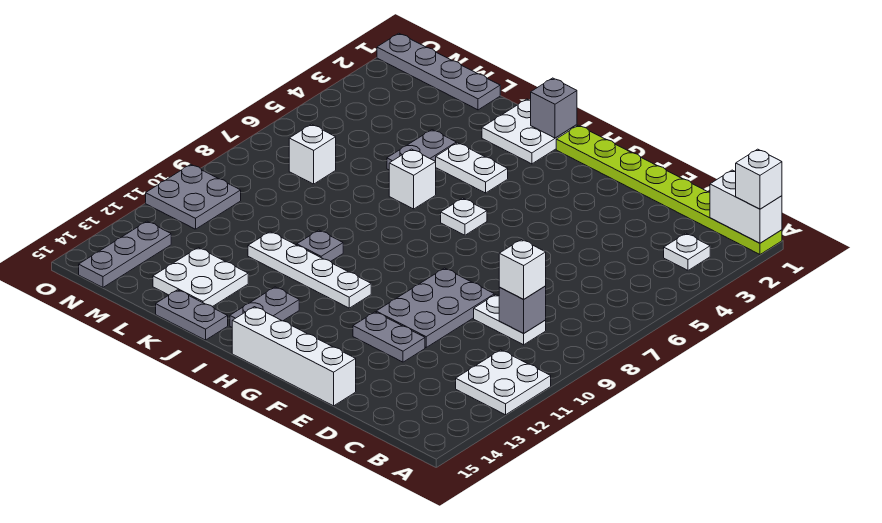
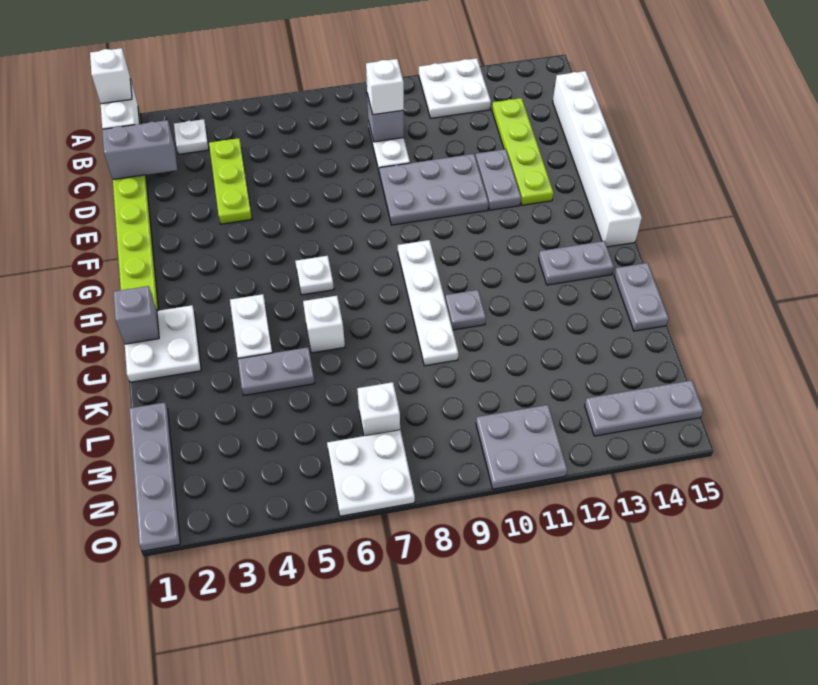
none -> grey 1x2 brick [102,120,177,179]
none -> lime 1x3 plate [209,138,252,224]
none -> lime 1x4 plate [492,98,554,205]
white 1x4 brick [232,307,356,406] -> white 1x6 brick [553,71,642,247]
white 1x4 plate [248,232,371,308] -> white 1x4 plate moved to [398,240,458,366]
white 2x2 plate [153,248,248,307] -> white 2x2 plate moved to [327,430,415,516]

